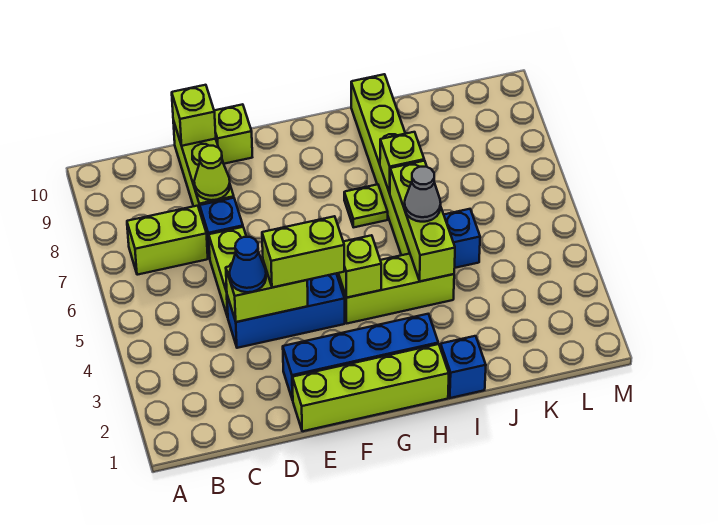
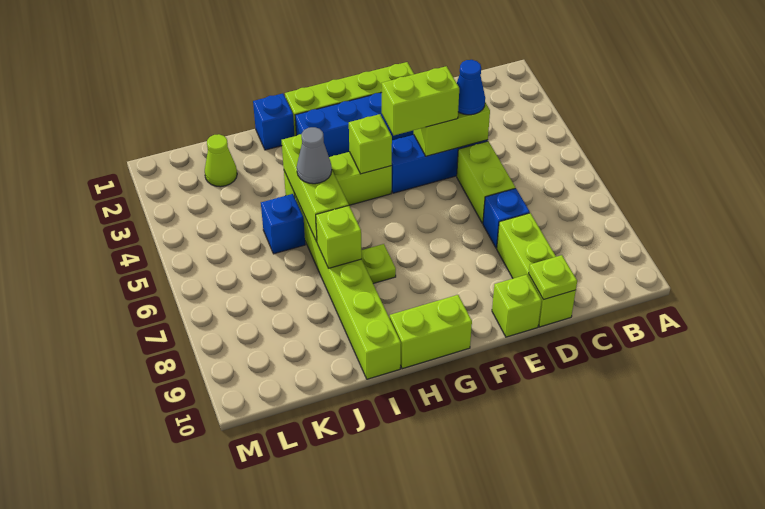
lime 1x2 brick [127,206,208,275] -> lime 1x2 brick moved to [390,295,472,369]
lime 1x1 cone [194,146,230,200] -> lime 1x1 cone moved to [205,134,237,187]
lime 1x1 brick [172,85,216,146] -> lime 1x1 plate [529,255,577,300]

